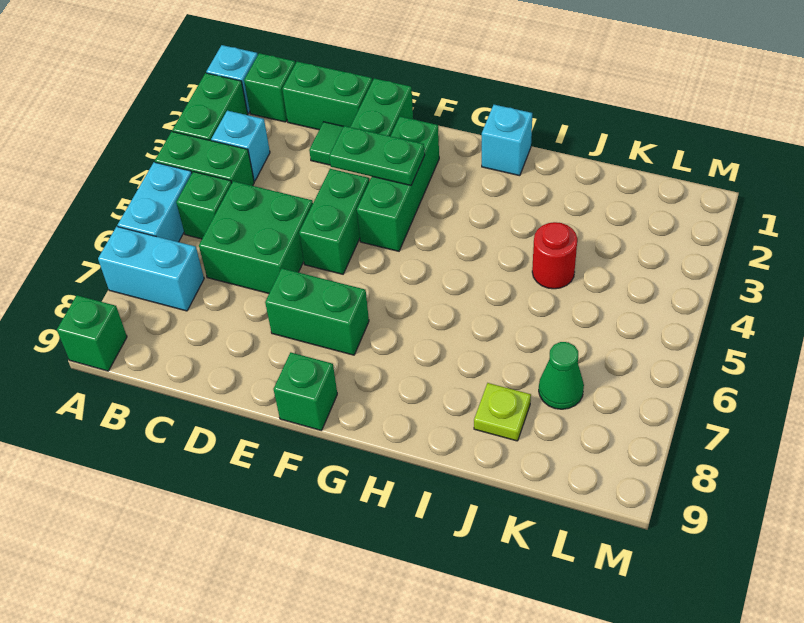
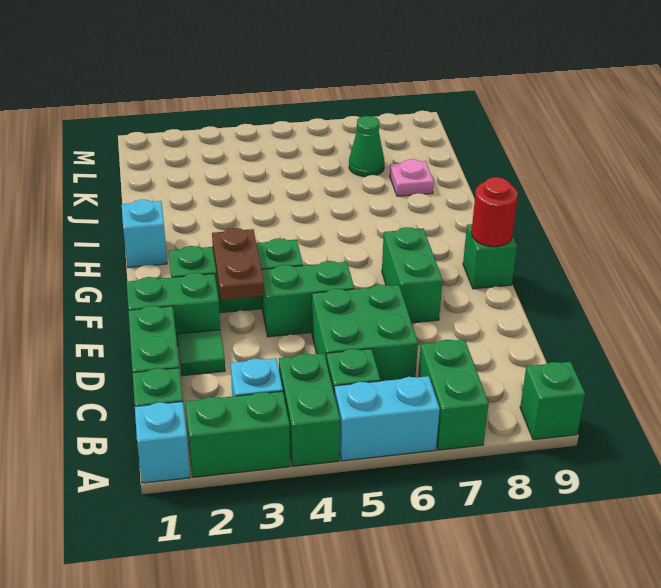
cyan 1x2 brick [98,227,204,311] -> green 1x2 brick [418,339,489,450]
green 1x2 plate [329,126,425,185] -> brown 1x2 plate [212,228,264,300]
red 1x1 round brick [532,222,577,289] -> red 1x1 round brick moved to [471,177,518,247]
lime 1x1 plate [474,383,531,441] -> pink 1x1 plate [390,159,434,196]

